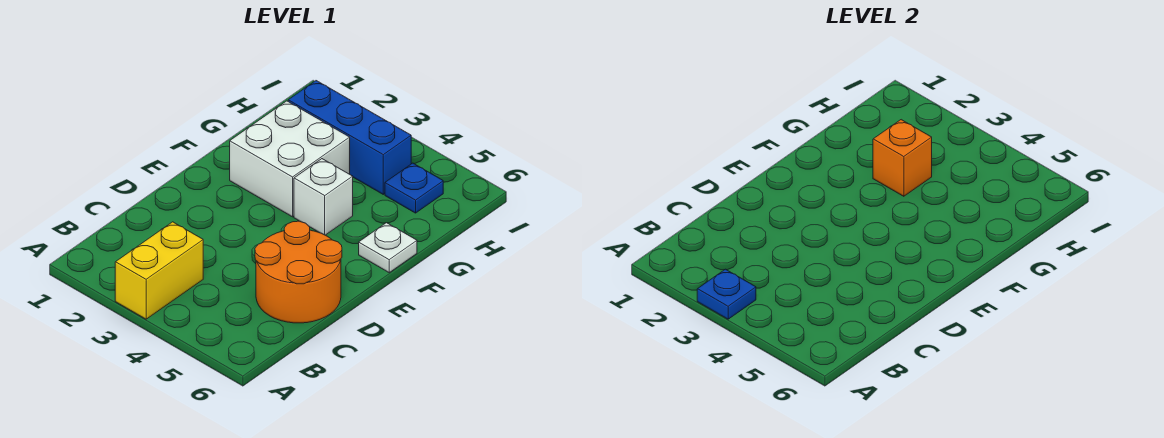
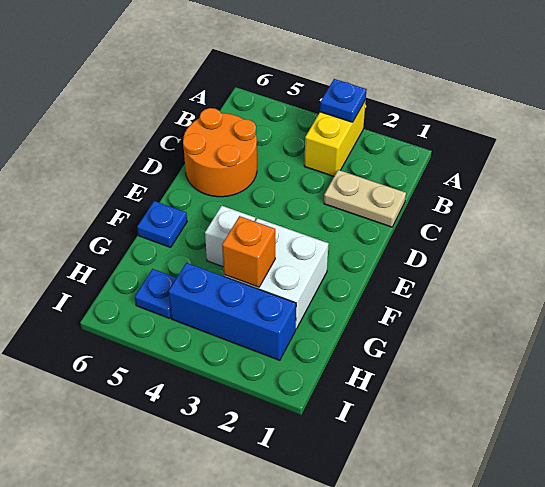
none -> tan 1x2 plate [324,170,406,227]
white 1x1 plate [359,223,417,272] -> blue 1x1 plate [137,201,187,247]

